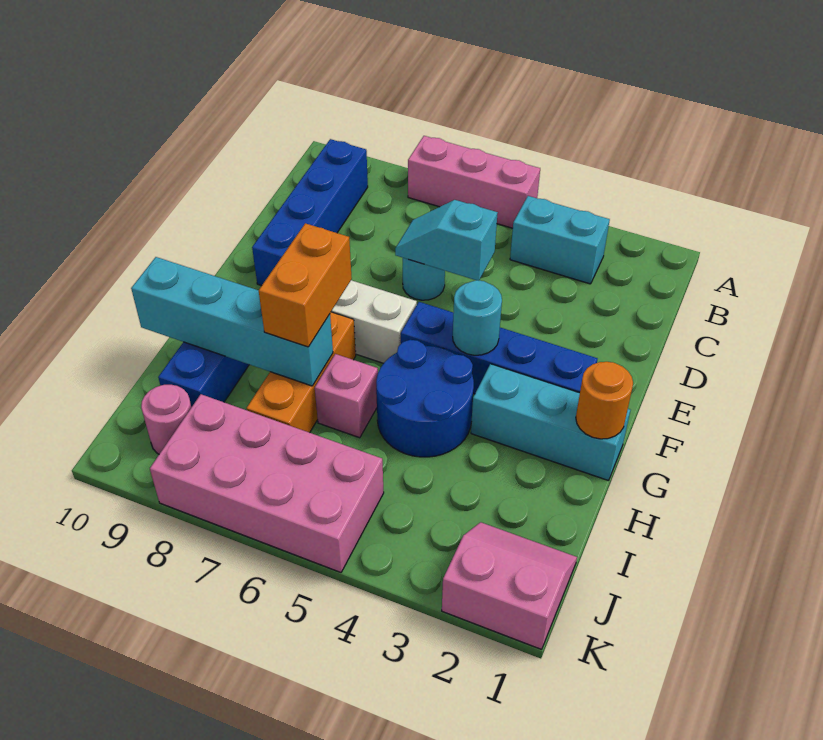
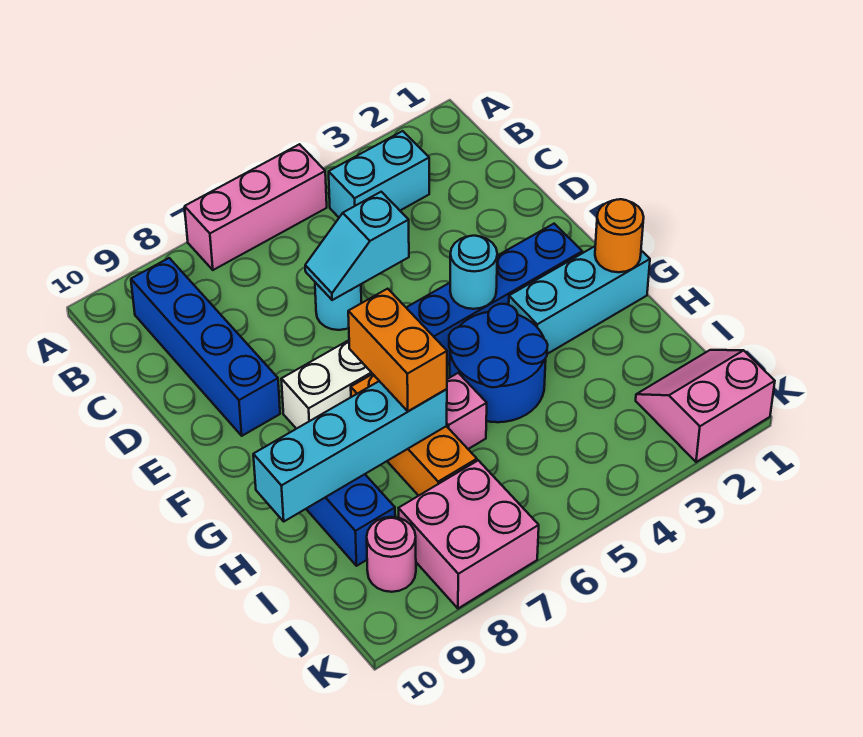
pink 2x4 brick [150,394,384,572] -> pink 2x2 brick [399,460,539,608]

